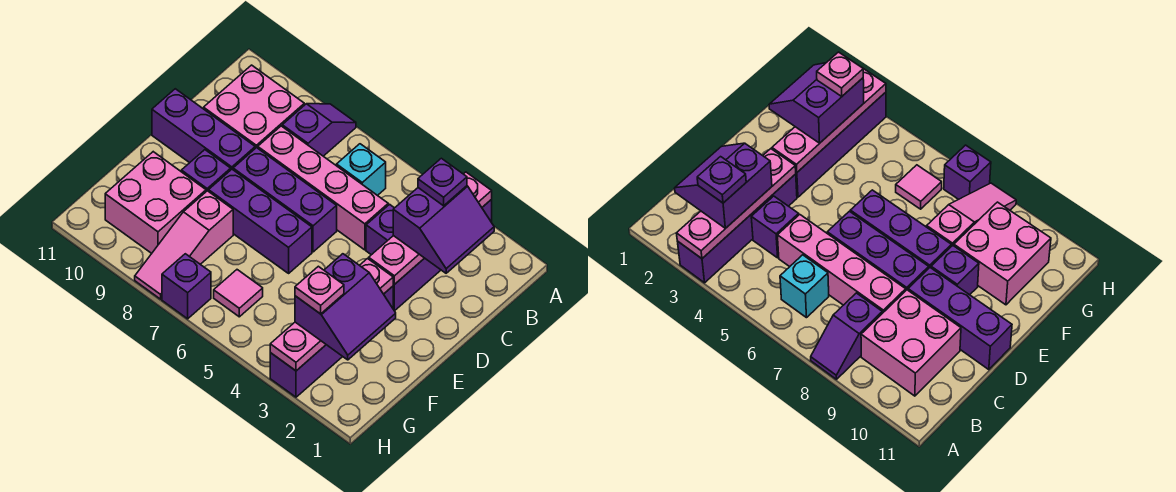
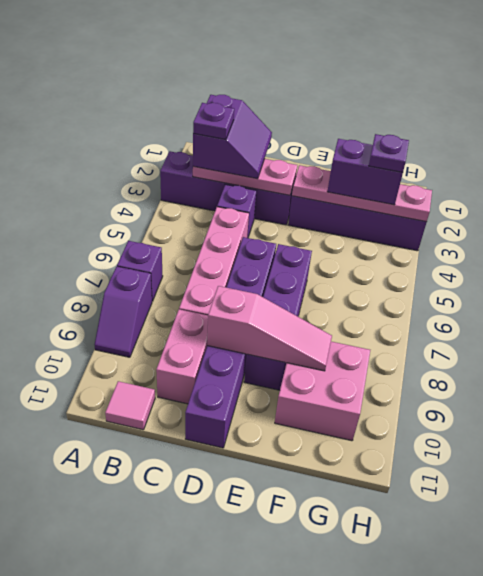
pink 1x4 plate [369,172,492,285] -> pink 1x3 plate [193,159,297,195]
purple 1x2 slope [282,104,356,156] -> purple 1x2 slope turned to [95,267,152,357]
purple 2x2 slope [393,186,494,273] -> purple 2x2 slope turned to [193,95,272,179]
cyan 1x1 brick [337,144,386,196] -> none
pink 2x2 brick [204,65,304,148] -> pink 1x2 brick [156,309,208,404]
pink 1x3 slope [135,191,233,299] -> pink 1x3 slope moved to [207,286,332,371]
pink 1x1 plate [295,266,344,314] -> purple 1x1 plate [369,134,409,172]
pink 1x1 tile [214,270,263,317] -> pink 1x1 tile moved to [105,381,155,430]
purple 1x1 brick [162,254,211,319] -> purple 1x1 brick moved to [117,241,163,301]

